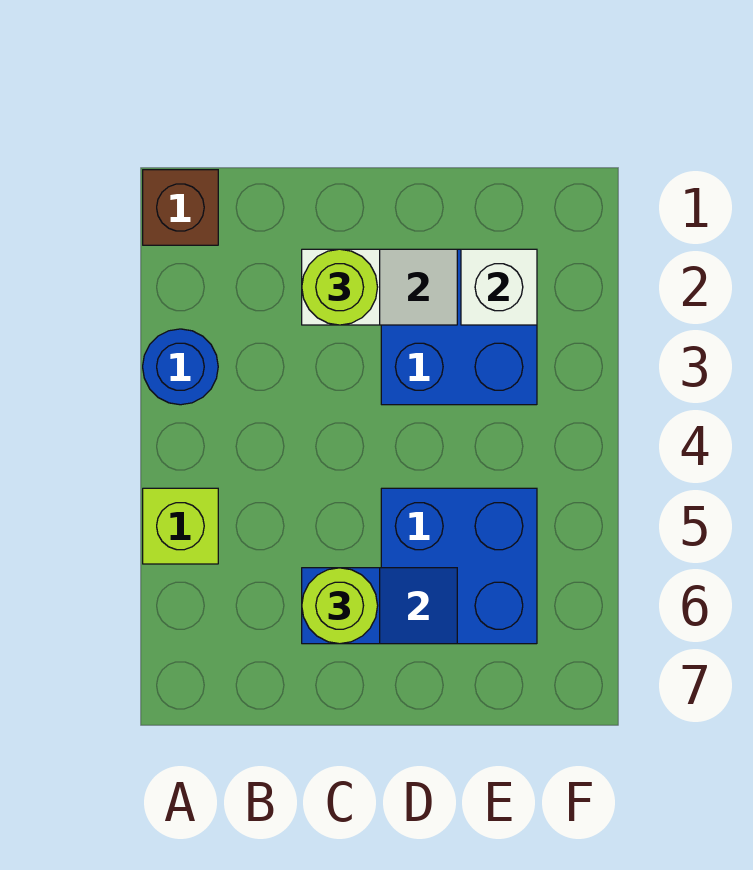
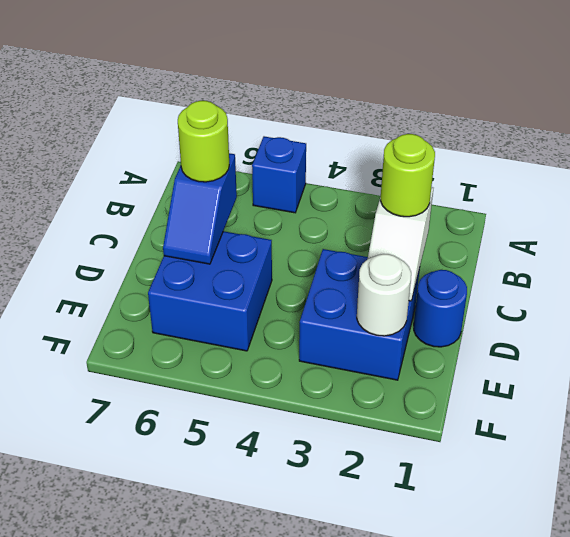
brown 1x1 brick [143,170,218,245] -> none
blue 1x1 round brick [143,329,218,405] -> blue 1x1 round brick moved to [414,270,467,347]
lime 1x1 brick [143,488,218,564] -> blue 1x1 brick [252,136,306,213]
white 1x1 brick [461,249,537,325] -> white 1x1 round brick [357,254,411,336]

